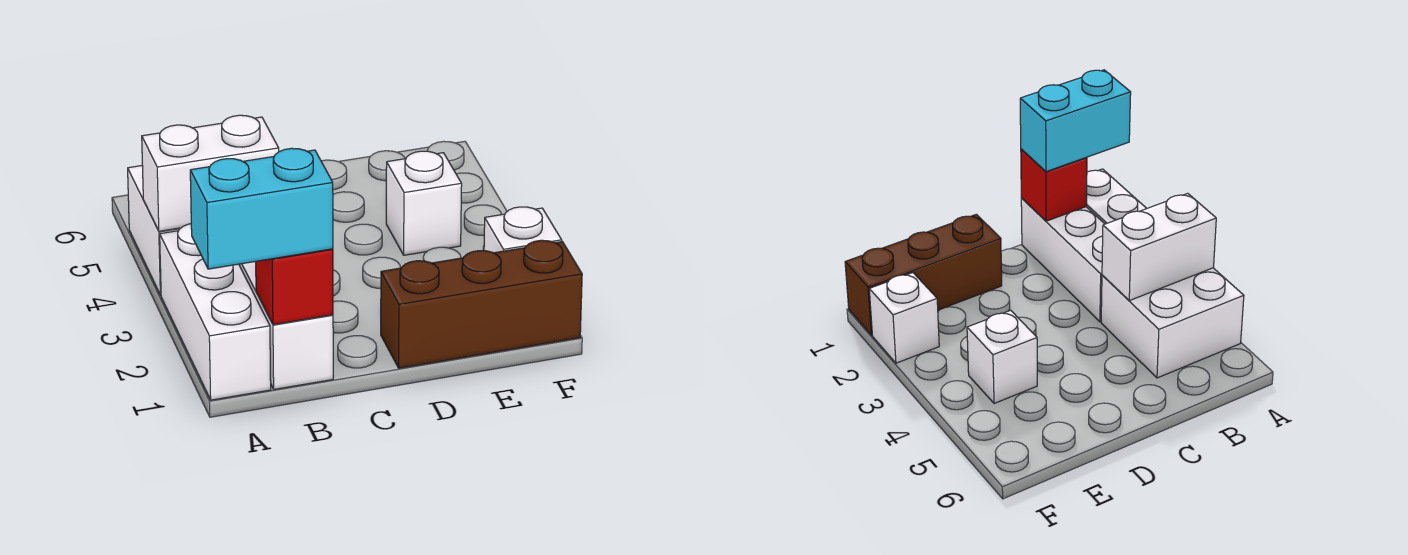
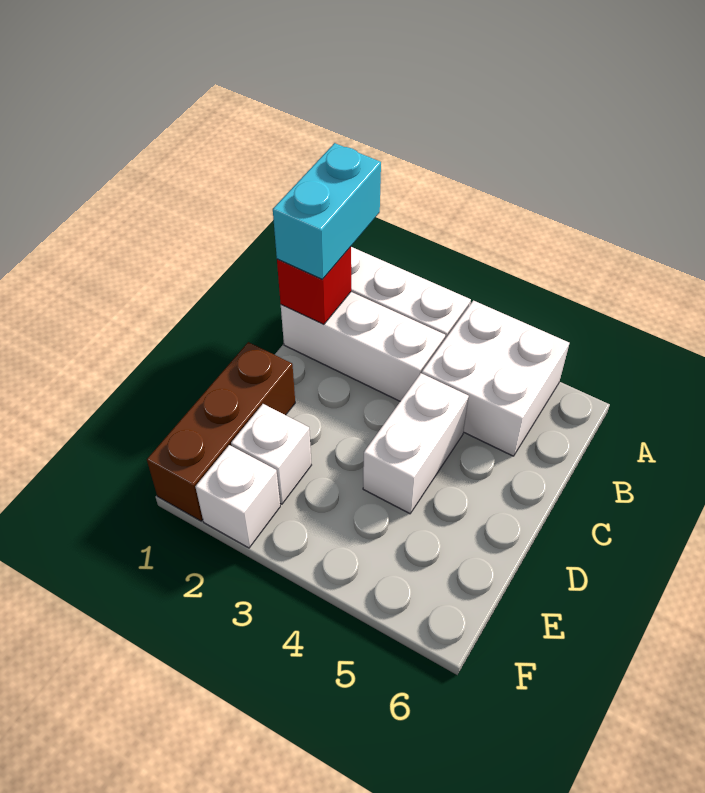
white 1x2 brick [142,115,279,231] -> white 1x2 brick moved to [363,373,469,514]
white 1x1 brick [386,151,462,255] -> white 1x1 brick moved to [231,404,311,504]

